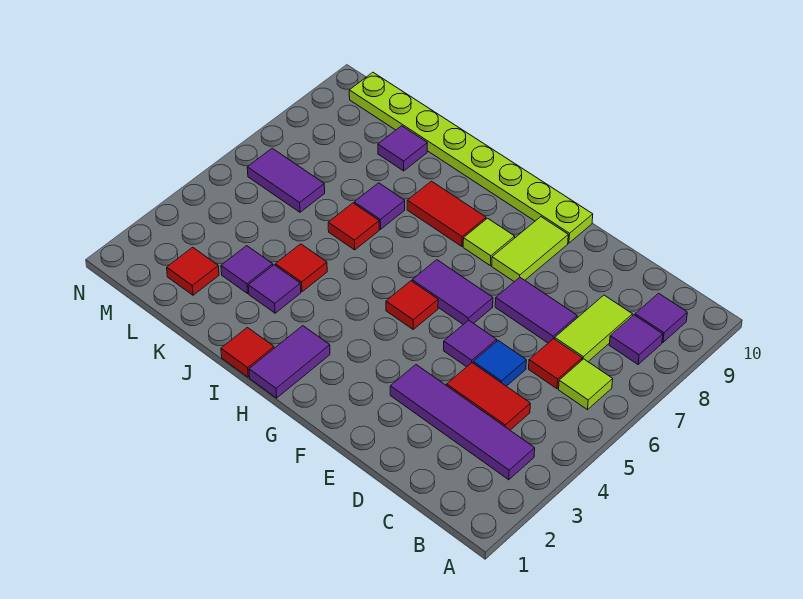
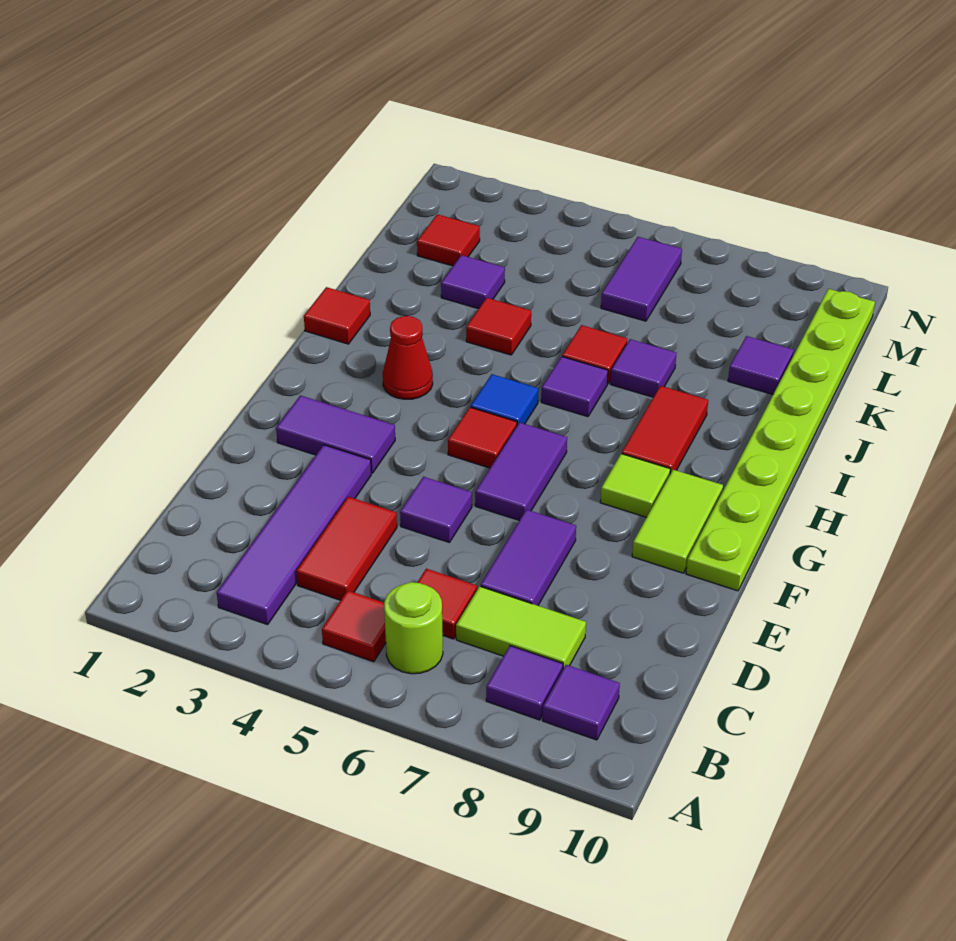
none -> red 1x1 tile [322,590,386,662]
lime 1x1 tile [559,359,613,410] -> lime 1x1 round brick [384,582,443,674]
blue 1x1 tile [473,341,526,386] -> blue 1x1 tile moved to [471,374,538,425]
lime 1x2 tile [492,217,568,282] -> lime 1x2 tile turned to [632,470,723,573]
purple 1x2 tile [249,326,330,398] -> purple 1x2 tile moved to [276,395,395,473]
none -> red 1x1 cone [383,316,433,399]
purple 1x1 tile [248,265,301,313] -> purple 1x1 tile moved to [541,357,608,417]

